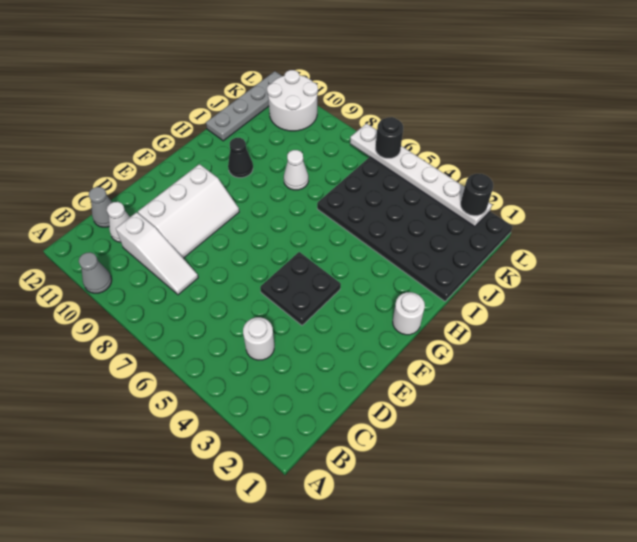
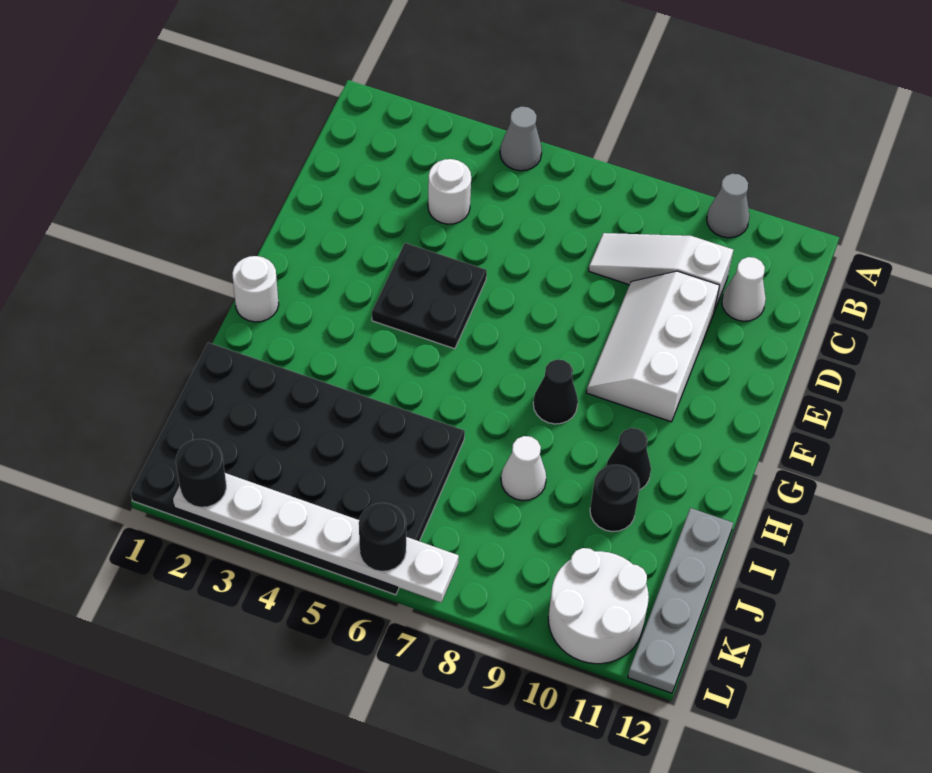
grey 1x1 cone [89,187,112,227] -> grey 1x1 cone moved to [500,106,542,171]
none -> black 1x1 cone [533,359,578,424]
none -> black 1x1 round brick [590,465,640,532]

